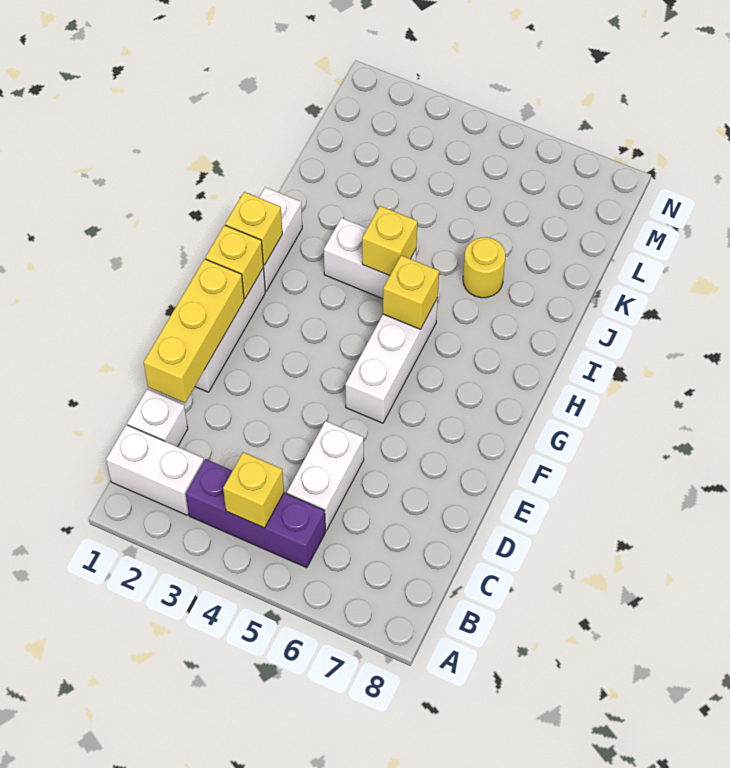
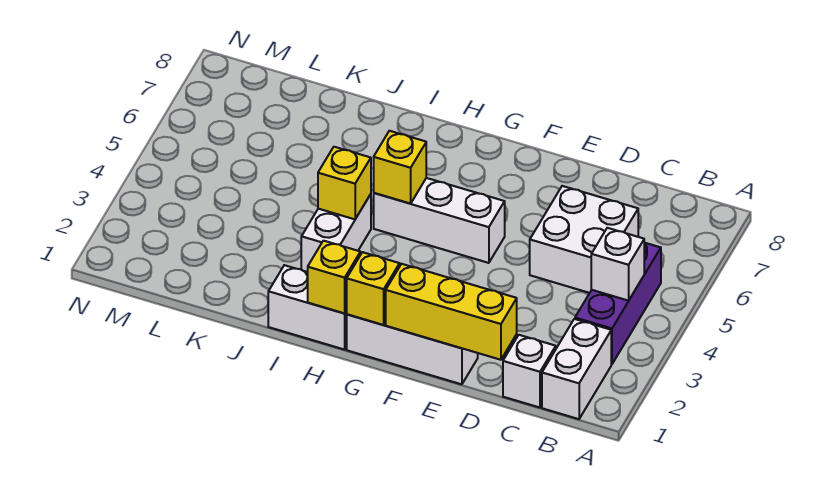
yellow 1x1 brick [223,452,284,528] -> white 1x1 brick [591,228,644,301]
white 1x2 brick [287,421,364,530] -> white 2x2 brick [530,186,638,293]
yellow 1x1 round brick [463,237,505,298] -> none

